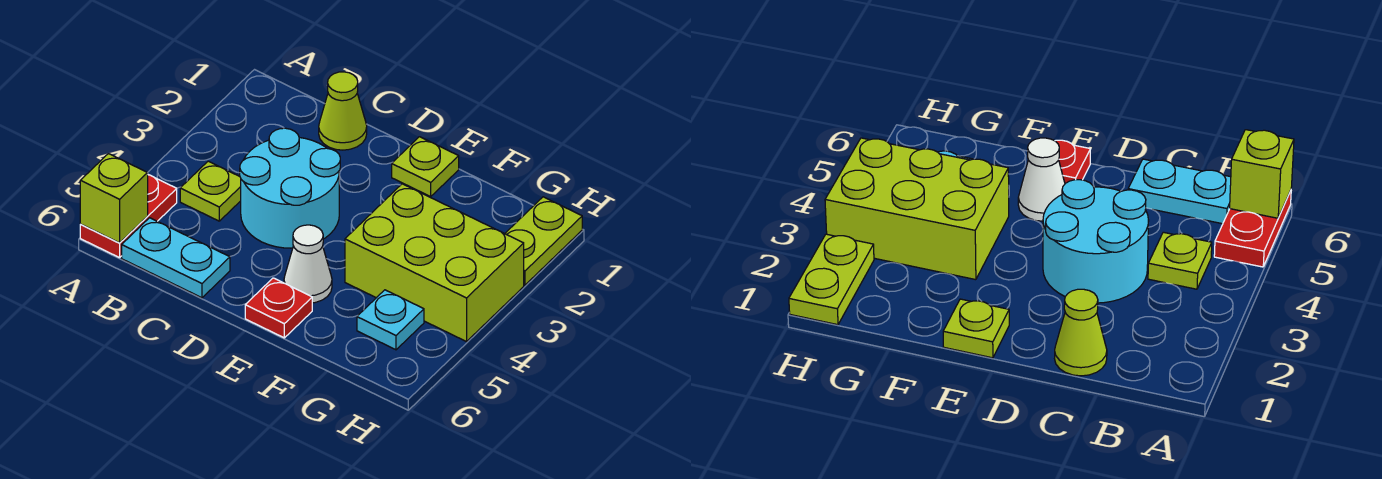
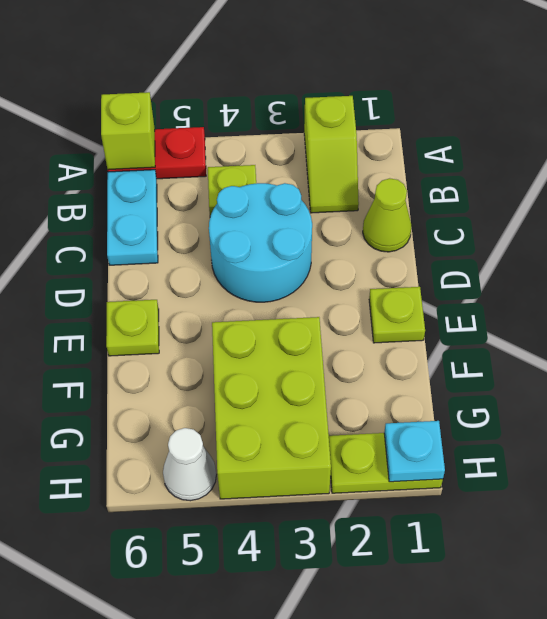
none -> lime 1x2 slope [304,96,359,213]
white 1x1 cone [284,225,332,303] -> white 1x1 cone moved to [163,428,216,501]
red 1x1 plate [245,278,312,338] -> lime 1x1 plate [106,300,159,356]
cyan 1x1 plate [357,290,424,350] -> cyan 1x1 plate moved to [384,421,445,482]

